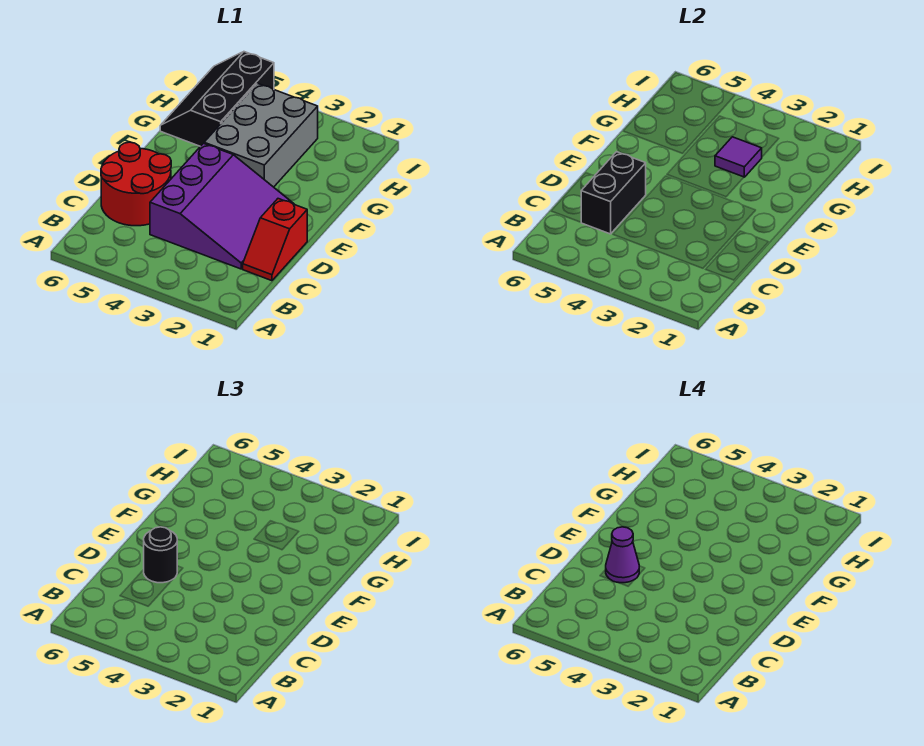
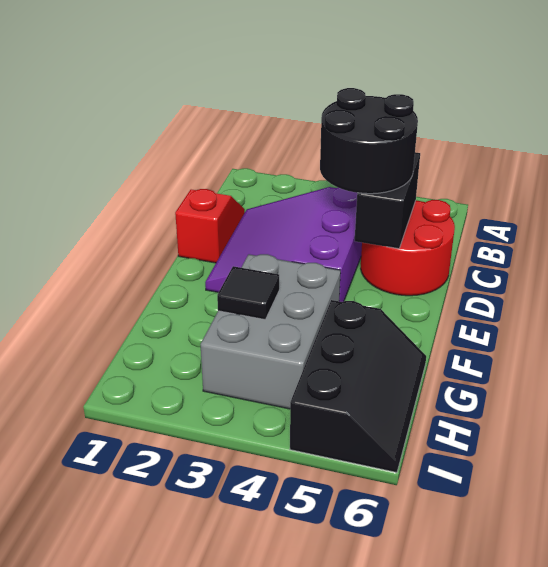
black 1x1 round brick [144,527,177,583] -> black 2x2 round brick [320,88,418,194]
purple 1x1 cone [606,527,639,583] -> none
purple 1x1 tile [715,137,762,177] -> black 1x1 tile [217,266,279,320]

